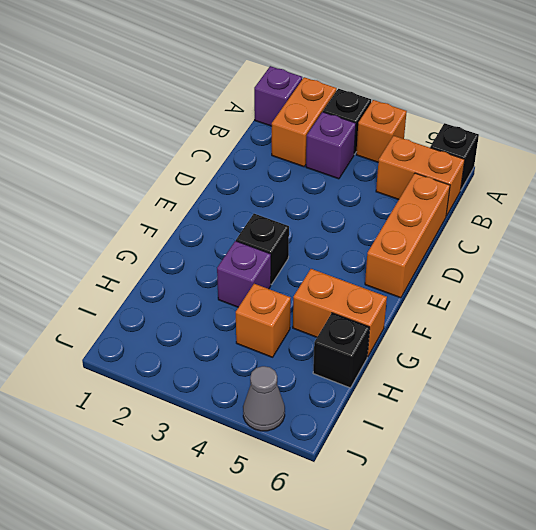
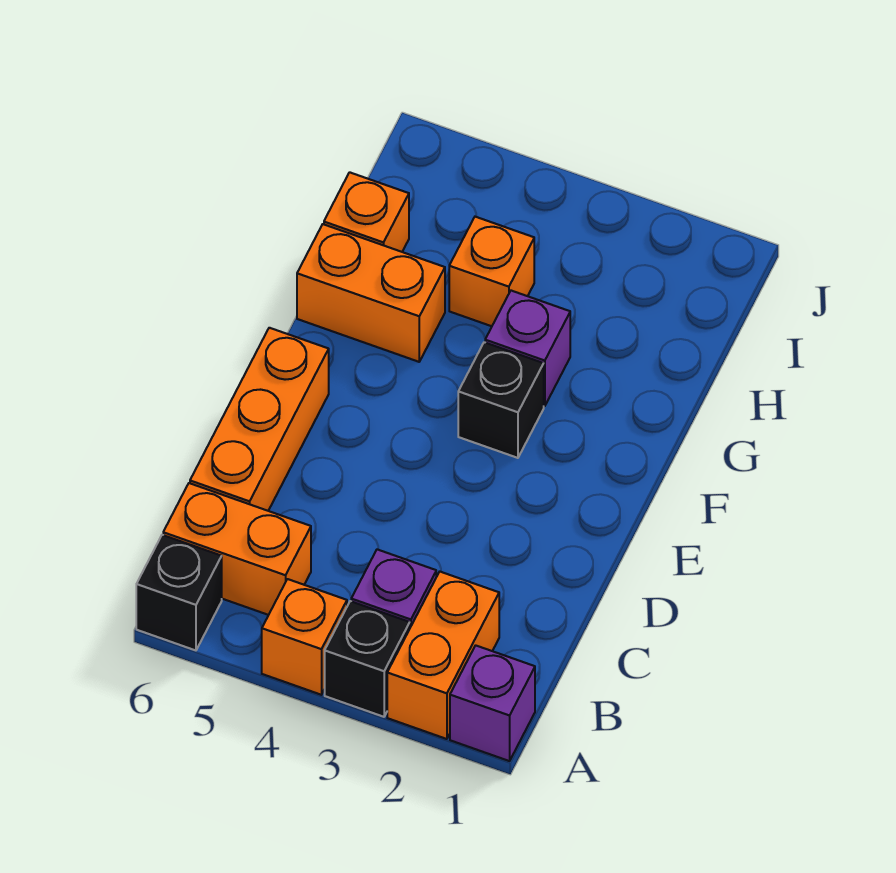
black 1x1 brick [313,313,370,388] -> orange 1x1 brick [324,172,409,252]
grey 1x1 cone [243,366,285,431] -> none

